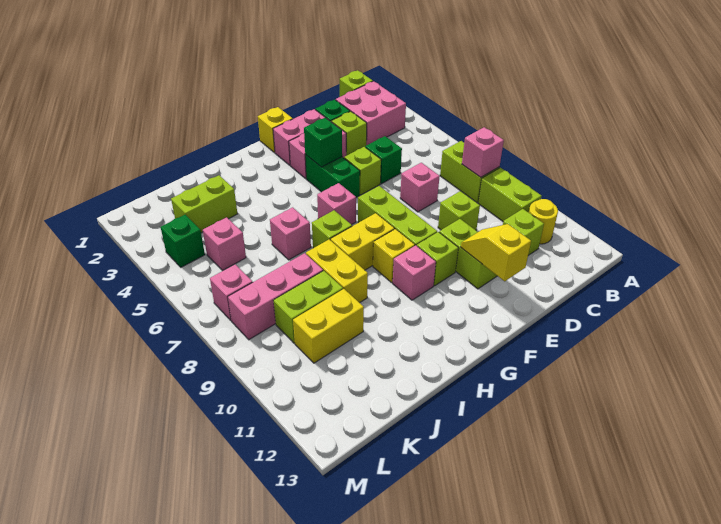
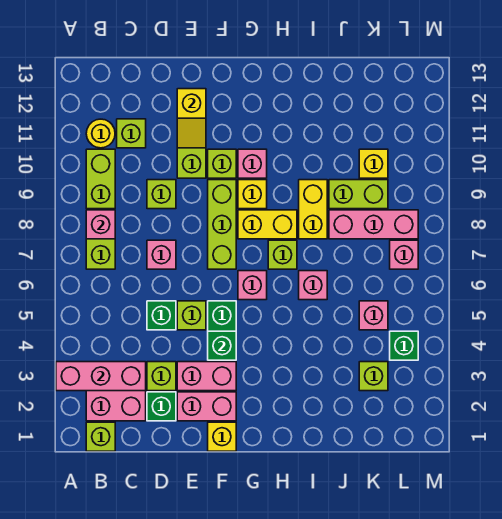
none -> pink 1x3 brick [56,362,146,391]
lime 1x2 brick [171,175,237,233] -> lime 1x1 brick [359,362,388,391]
yellow 1x2 brick [293,289,364,363] -> yellow 1x1 brick [359,149,388,178]

